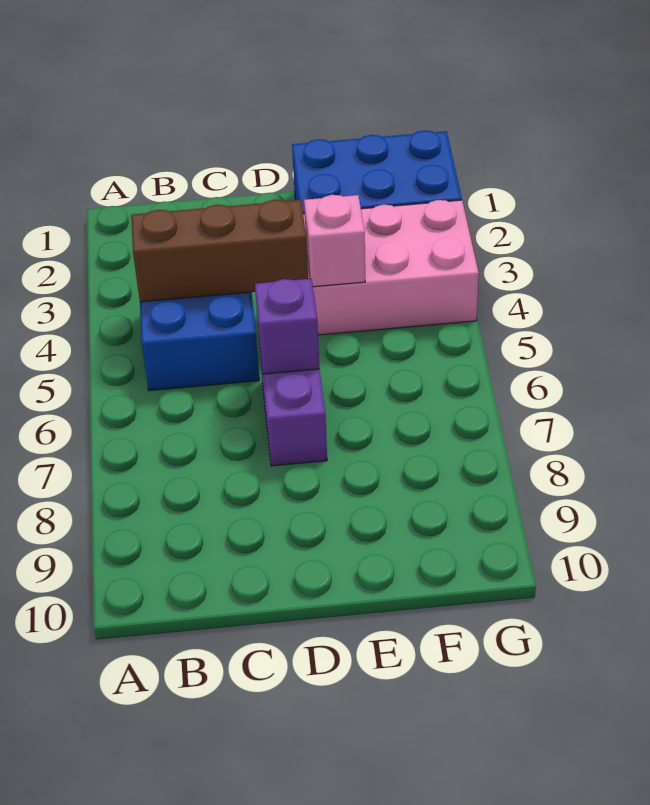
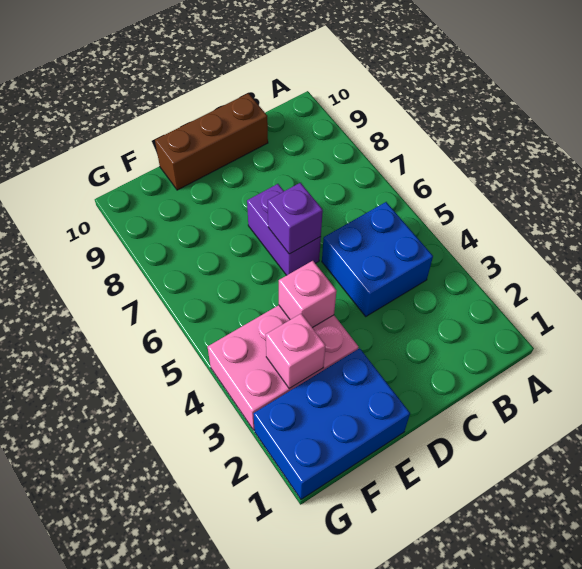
brown 1x3 brick [131,200,308,302] -> brown 1x3 brick moved to [155,93,268,190]
none -> pink 1x1 brick [266,313,326,389]

